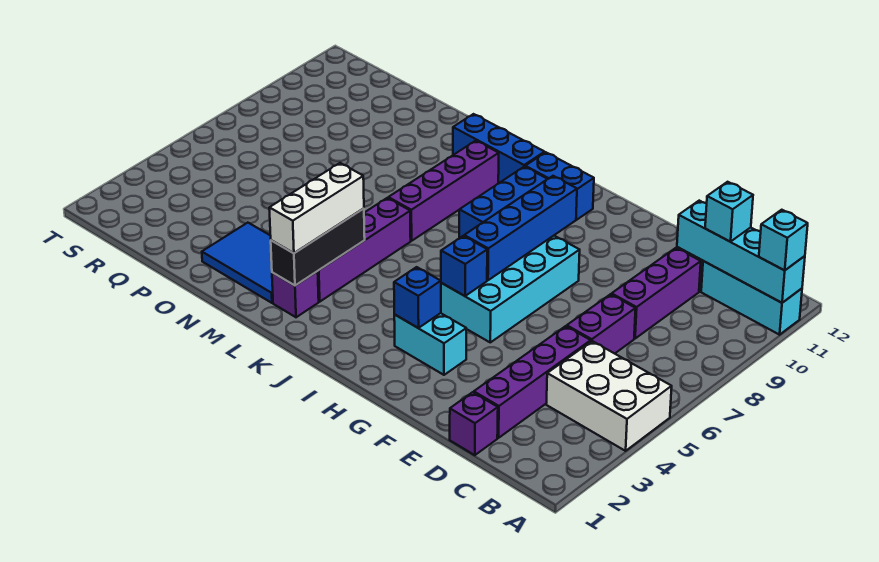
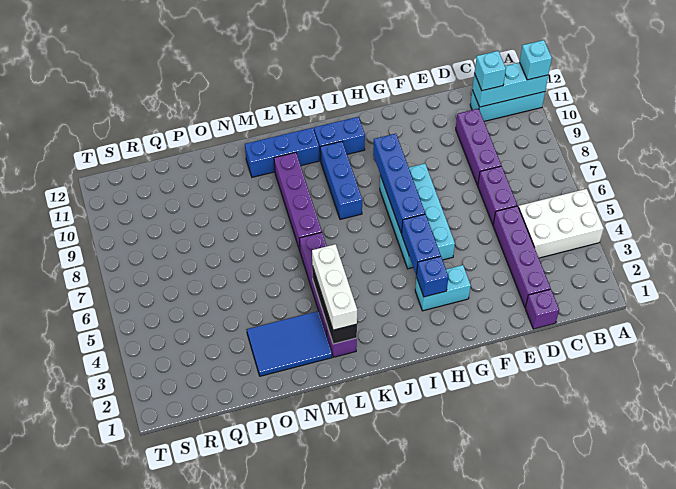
cyan 1x4 brick [677,201,805,303] -> cyan 1x3 brick [472,62,548,107]
blue 1x1 brick [441,236,487,296] -> blue 1x2 brick [401,214,441,275]

